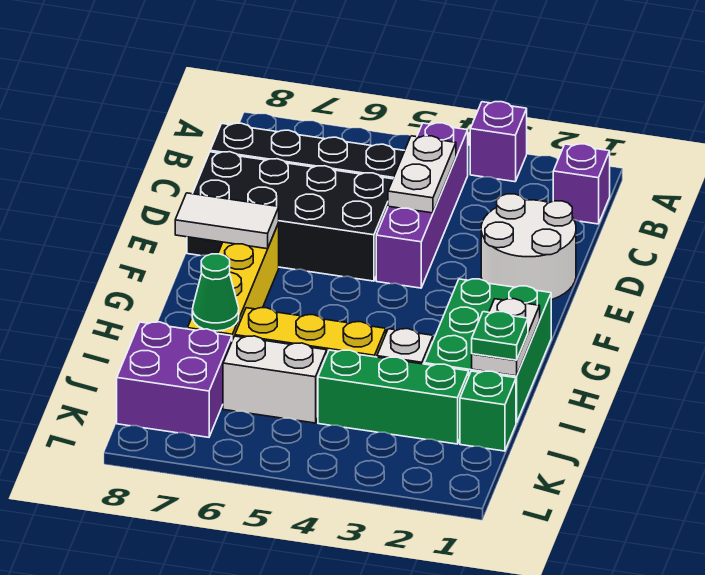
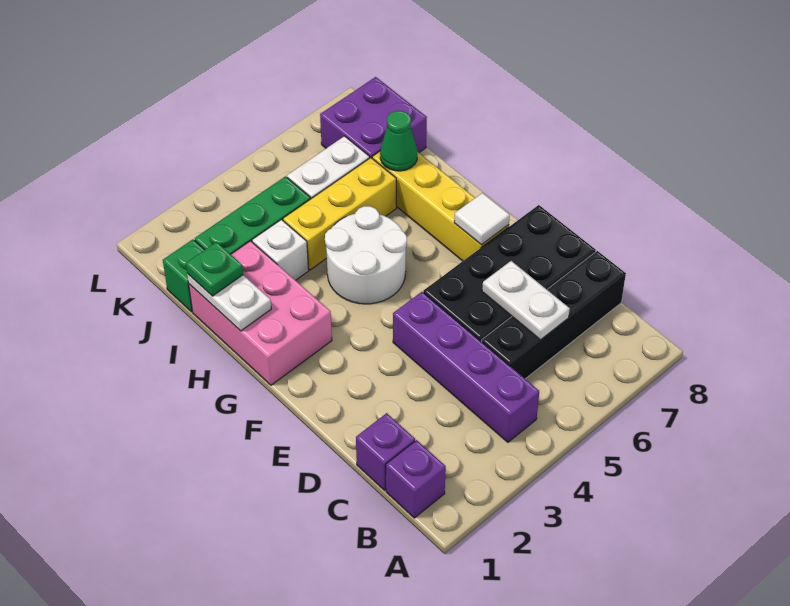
purple 1x1 brick [470,102,527,182] -> purple 1x1 brick moved to [356,413,415,490]
white 1x2 plate [388,136,456,213] -> white 1x2 plate moved to [482,261,570,340]
white 2x2 round brick [481,194,576,300] -> white 2x2 round brick moved to [325,206,407,304]
white 1x2 tile [175,193,279,249] -> white 1x1 tile [454,193,510,245]
green 2x3 brick [424,279,551,423] -> pink 2x3 brick [189,241,332,385]

